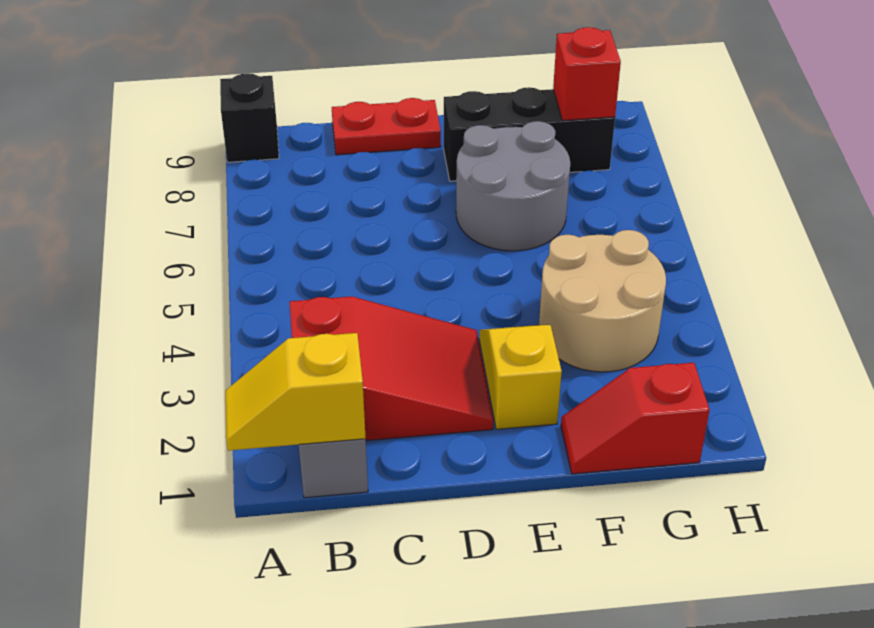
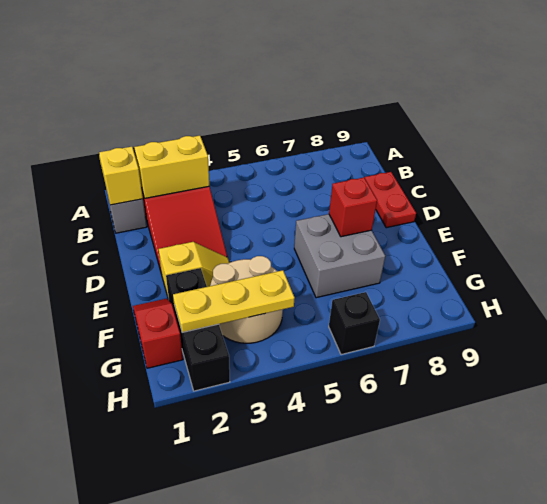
black 1x1 brick [220,73,279,162] -> black 1x1 brick moved to [329,292,380,355]
none -> yellow 1x2 brick [134,135,209,198]
grey 2x2 round brick [456,121,570,251] -> grey 2x2 brick [294,214,385,298]
black 1x3 brick [444,87,615,181] -> black 1x3 brick moved to [166,268,230,391]
none -> yellow 1x3 plate [173,270,295,332]
red 1x1 brick [553,27,621,121] -> red 1x1 brick moved to [329,178,377,237]

